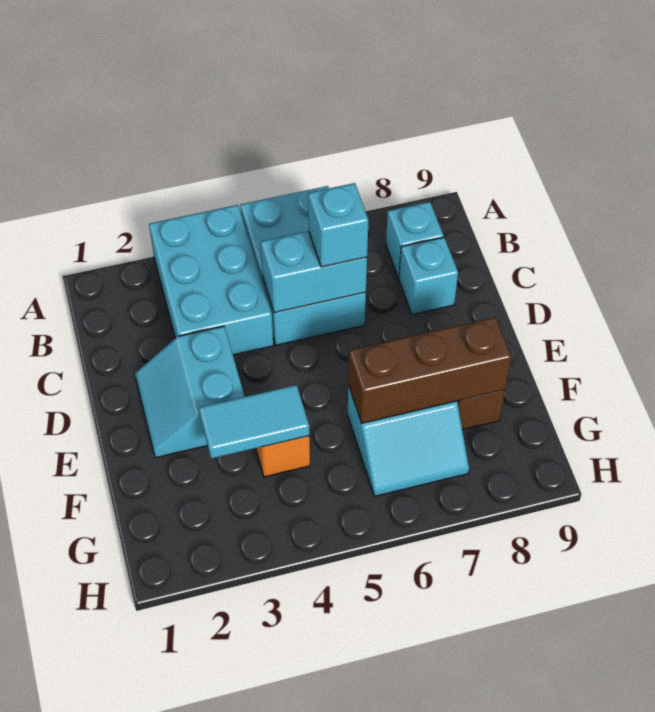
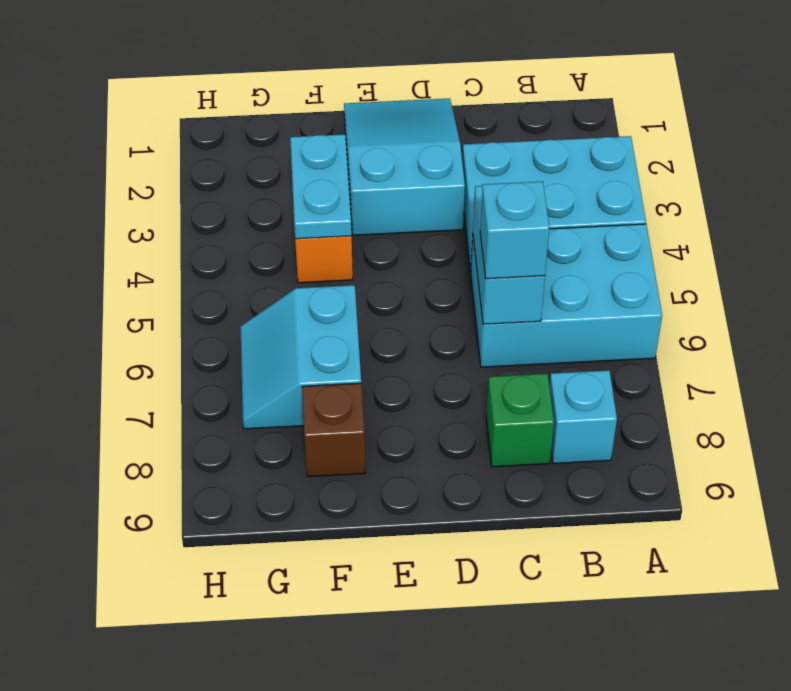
cyan 1x1 brick [399,237,458,315] -> green 1x1 brick [486,374,554,467]
cyan 2x2 slope [135,326,245,458] -> cyan 2x3 slope [344,98,465,235]
cyan 1x2 tile [199,385,309,459] -> cyan 1x2 plate [290,134,352,239]
brown 1x3 brick [348,317,511,423] -> none

